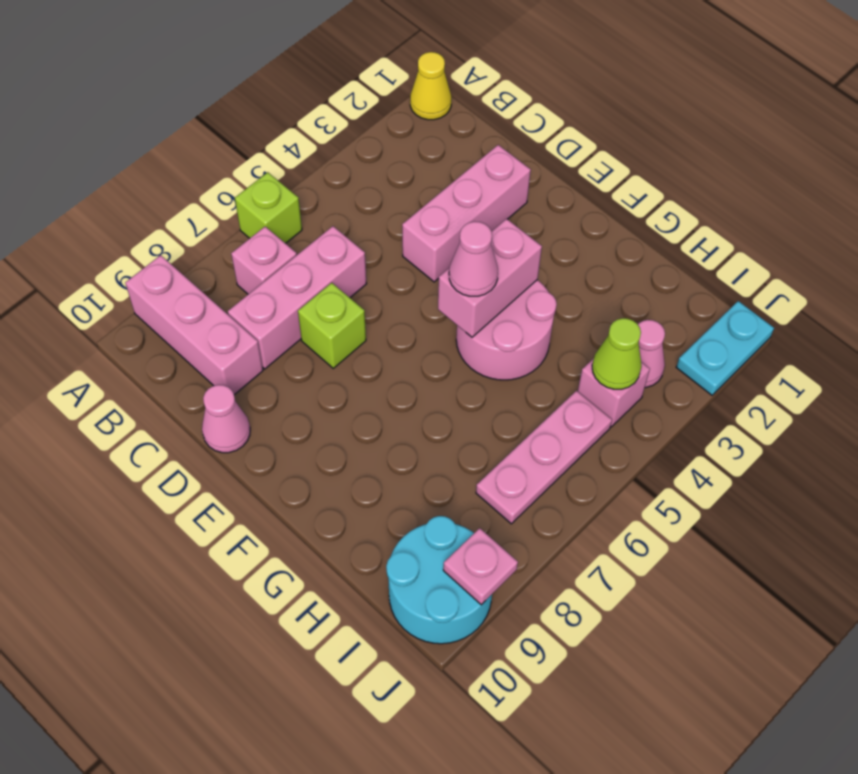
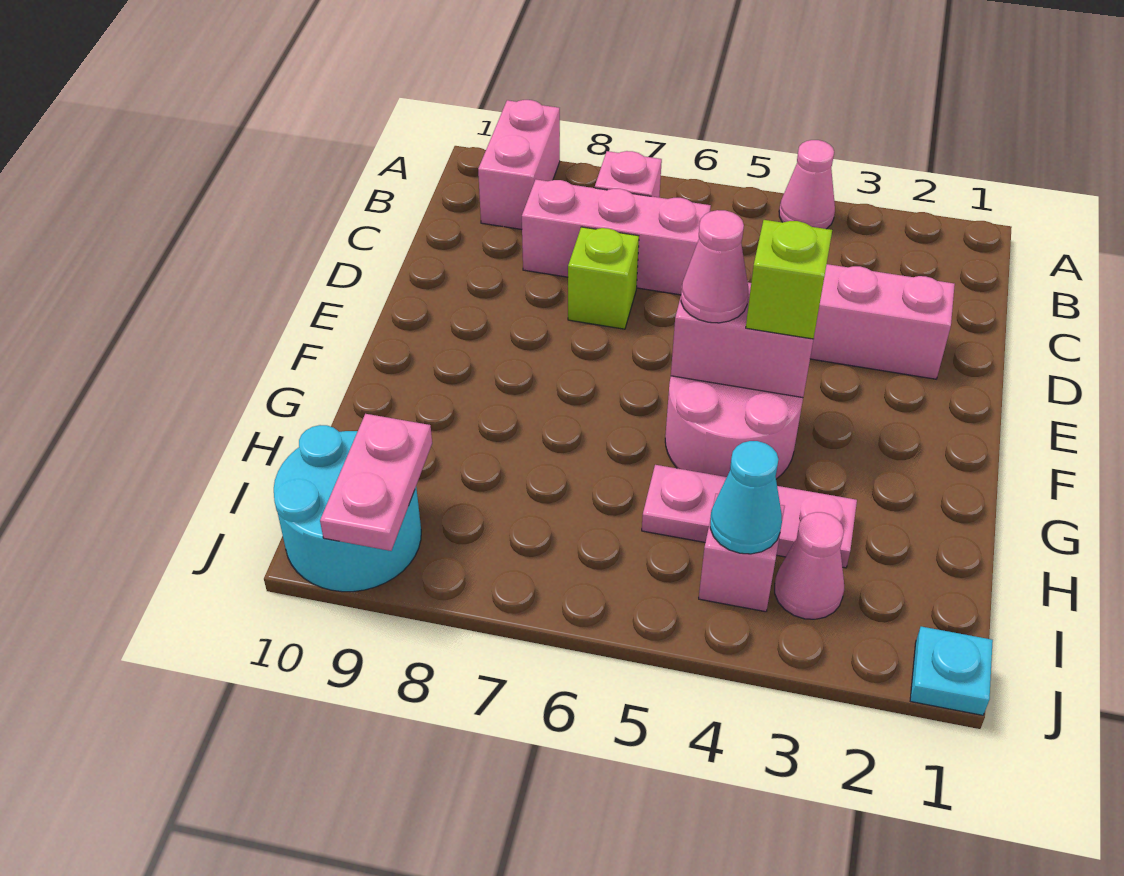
yellow 1x1 cone [410,52,451,120] -> none
lime 1x1 brick [235,172,302,243] -> lime 1x1 brick moved to [746,220,832,339]
pink 1x3 brick [125,255,263,395] -> pink 1x2 brick [478,100,560,229]
pink 1x1 cone [202,385,250,453] -> pink 1x1 cone moved to [779,140,835,229]
lime 1x1 cone [592,318,642,389] -> cyan 1x1 cone [710,441,782,554]
pink 1x3 plate [476,391,612,524] -> pink 1x3 plate moved to [642,465,857,568]
cyan 1x2 plate [676,301,774,395] -> cyan 1x1 plate [910,627,993,715]
pink 1x1 plate [443,528,518,605] -> pink 1x2 plate [320,414,432,551]

